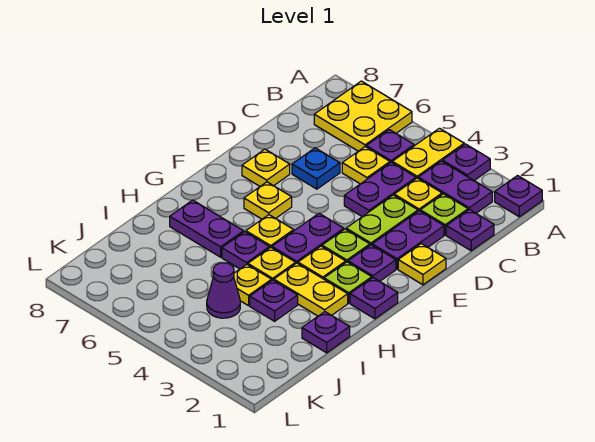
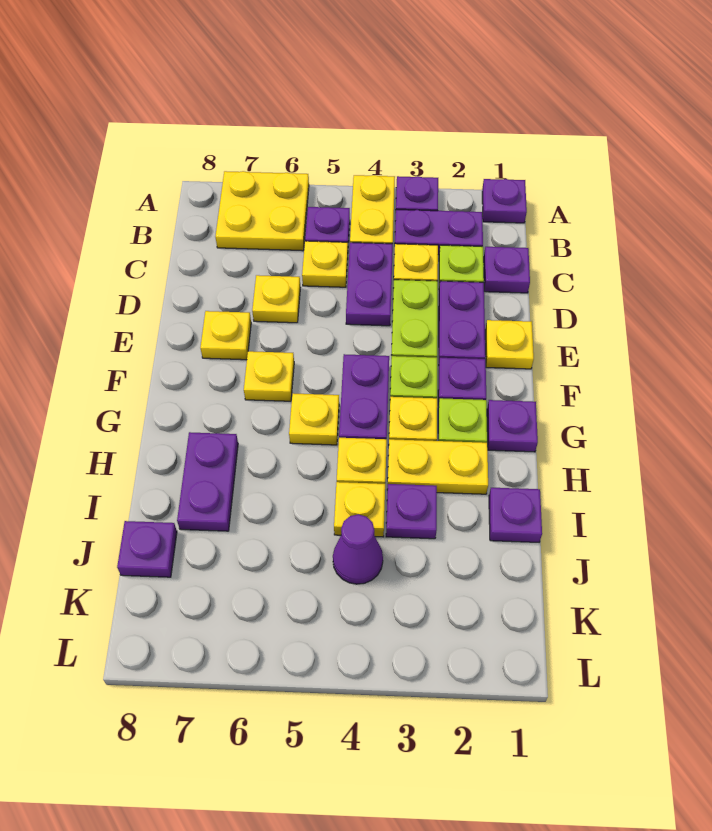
blue 1x1 plate [292,148,340,189] -> yellow 1x1 plate [252,275,301,323]
purple 1x1 plate [222,232,270,269] -> purple 1x1 plate moved to [117,521,177,577]
purple 1x2 plate [170,200,244,257] -> purple 1x2 plate turned to [177,432,238,531]

